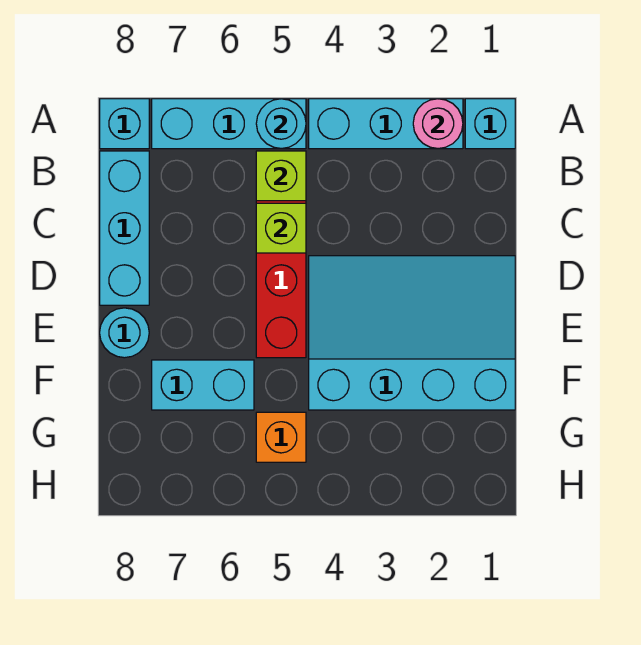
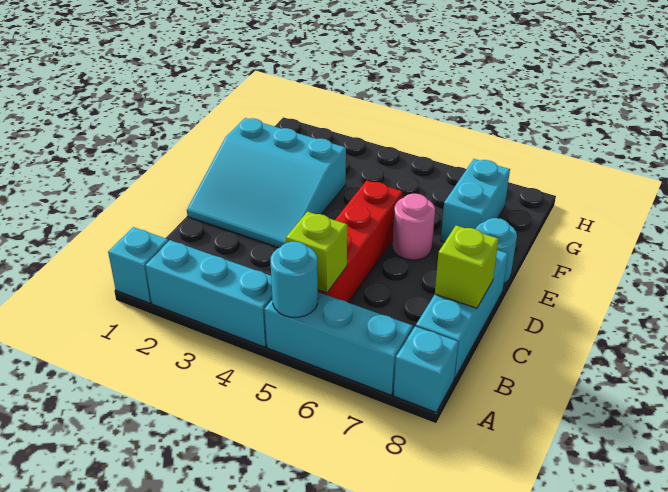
pink 1x1 round brick [413,99,463,149] -> pink 1x1 round brick moved to [393,194,435,260]
lime 1x1 brick [256,203,306,253] -> lime 1x1 brick moved to [435,226,499,308]
cyan 3x4 slope [309,256,515,410] -> cyan 3x3 slope [187,118,346,248]
cyan 1x2 brick [152,360,254,410] -> cyan 1x2 brick turned to [441,159,510,242]
orange 1x1 brick [256,412,306,462] -> none

